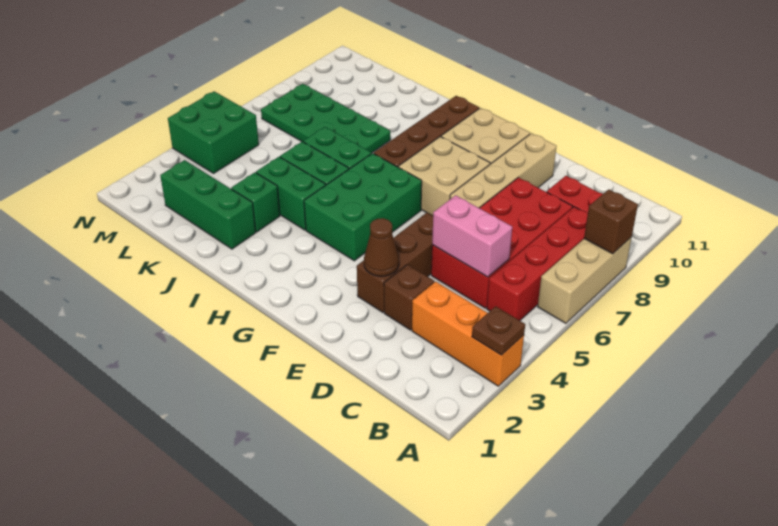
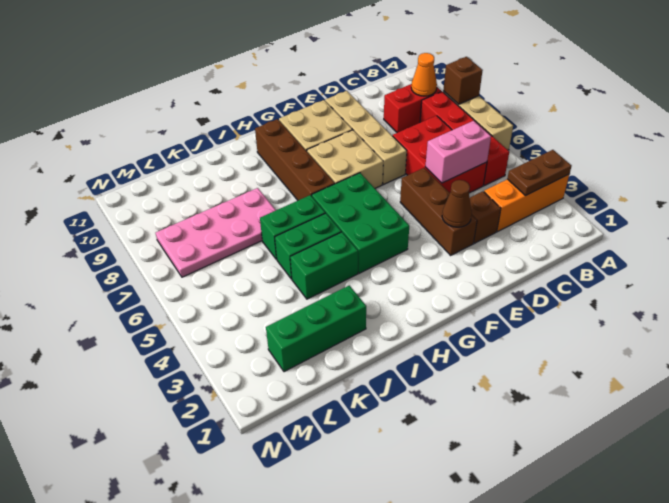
brown 1x1 plate [472,306,525,355] -> brown 1x2 plate [507,150,572,195]
none -> orange 1x1 cone [411,53,437,96]
red 2x4 brick [431,177,573,308] -> red 2x3 brick [393,116,487,193]
green 1x1 brick [231,172,280,232] -> none
green 2x4 plate [261,84,390,153] -> pink 2x4 plate [156,188,276,277]
green 2x2 brick [168,91,259,173] -> none

